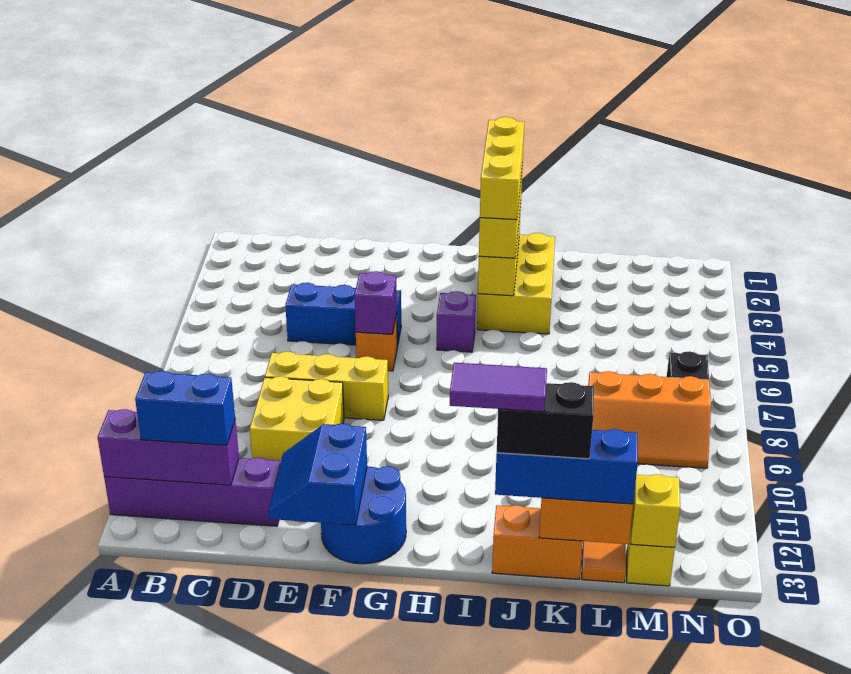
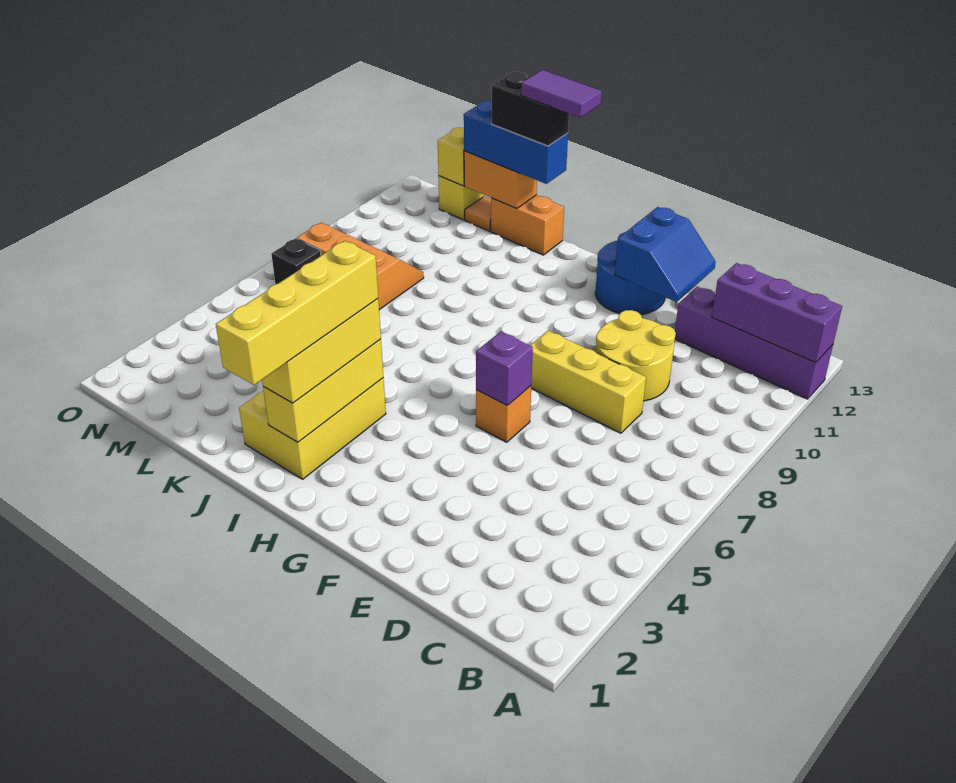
blue 1x2 brick [135,371,235,445] -> none
blue 1x3 brick [285,283,401,347] -> none
yellow 2x2 brick [250,376,344,461] -> yellow 2x2 round brick [596,310,676,401]
purple 1x1 brick [437,291,476,352] -> none
yellow 1x3 brick [480,117,524,220] -> yellow 1x4 brick [216,241,378,385]

